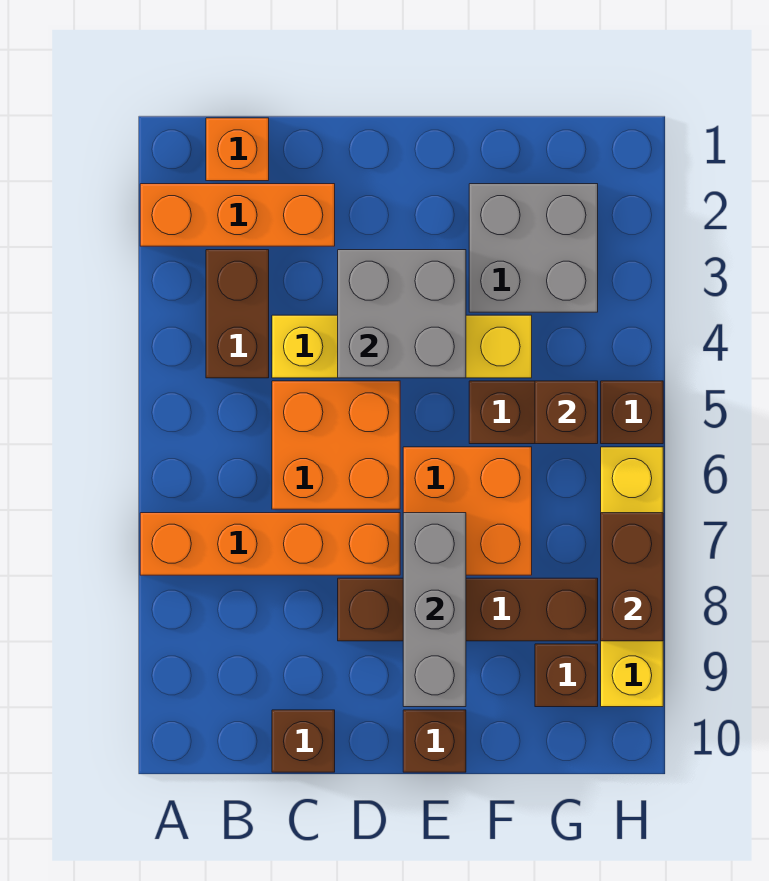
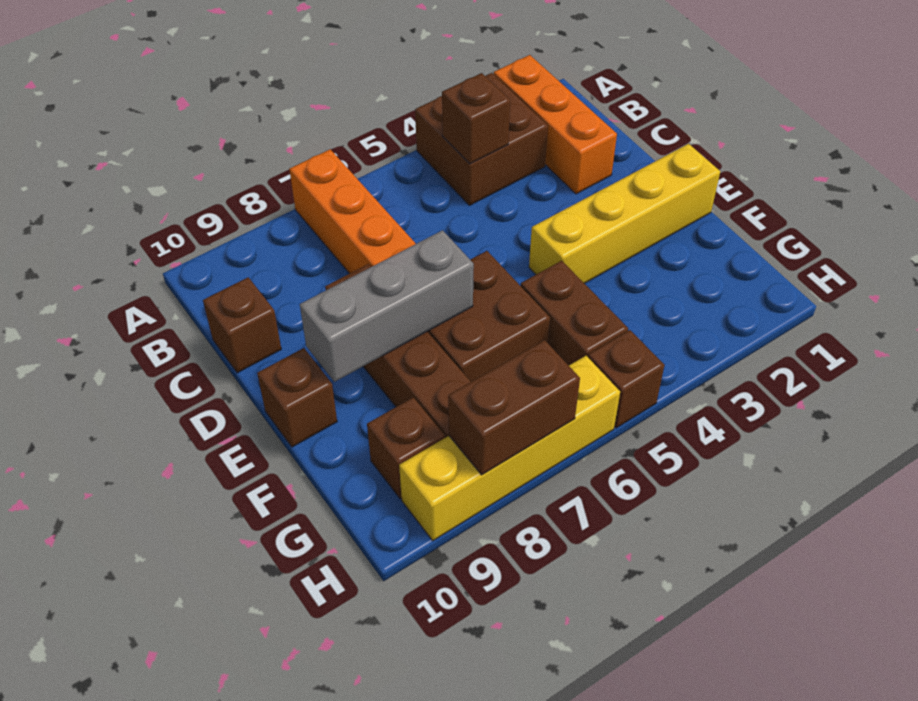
orange 1x1 brick [206,118,269,181] -> none
brown 1x2 brick [206,250,269,378] -> brown 2x2 brick [415,73,548,205]
yellow 1x4 brick [272,315,532,378] -> yellow 1x4 brick turned to [529,144,720,283]
orange 2x2 brick [272,381,400,509] -> none
grey 2x2 brick [338,250,466,378] -> none
orange 2x2 brick [403,447,532,575] -> brown 2x2 brick [427,251,550,382]
grey 2x2 brick [469,184,598,312] -> none
brown 1x1 brick [535,381,598,444] -> brown 1x1 brick moved to [442,73,510,164]

